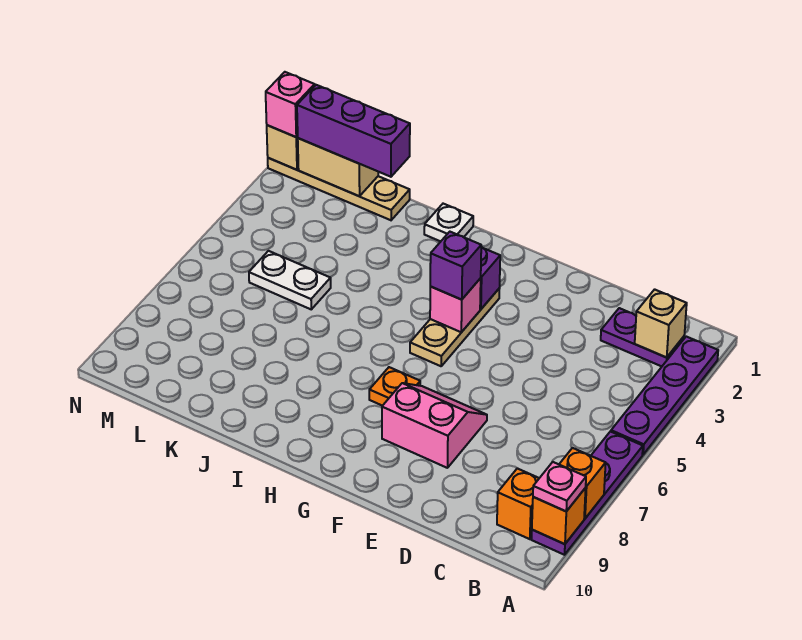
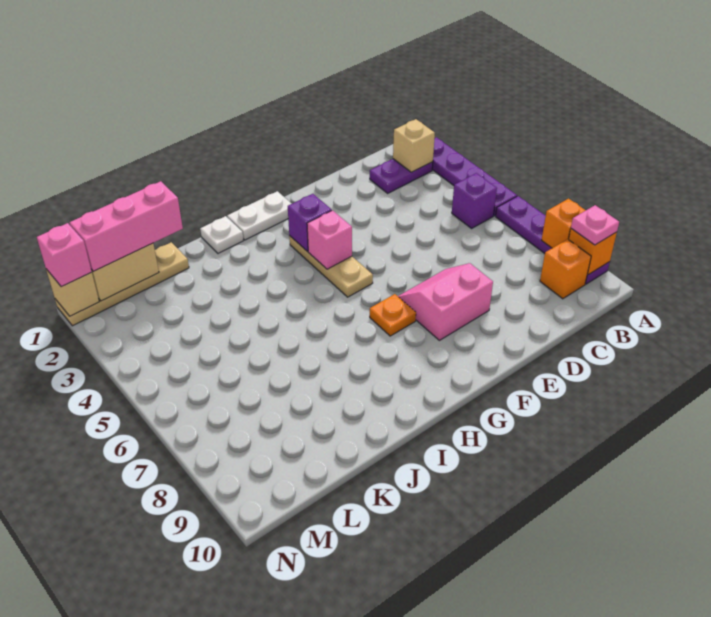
purple 1x1 brick [430,232,481,300] -> purple 1x1 brick moved to [452,173,497,228]
purple 1x3 brick [297,85,410,177] -> pink 1x3 brick [70,181,183,271]
white 1x2 plate [249,251,331,309] -> white 1x2 plate moved to [227,191,292,240]

